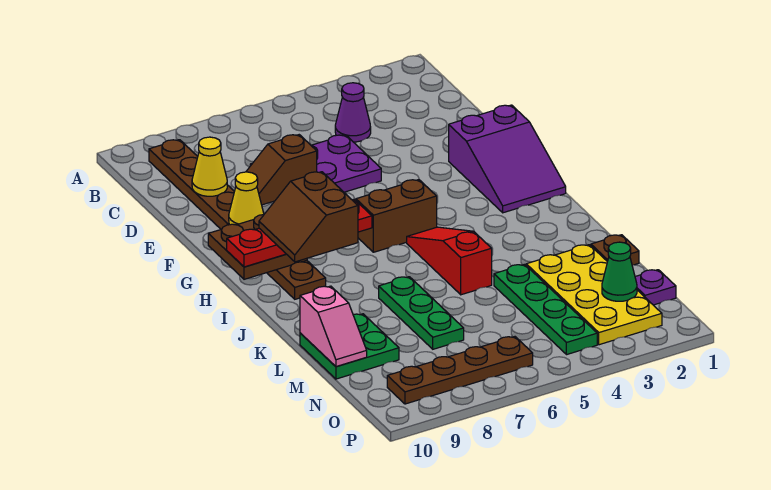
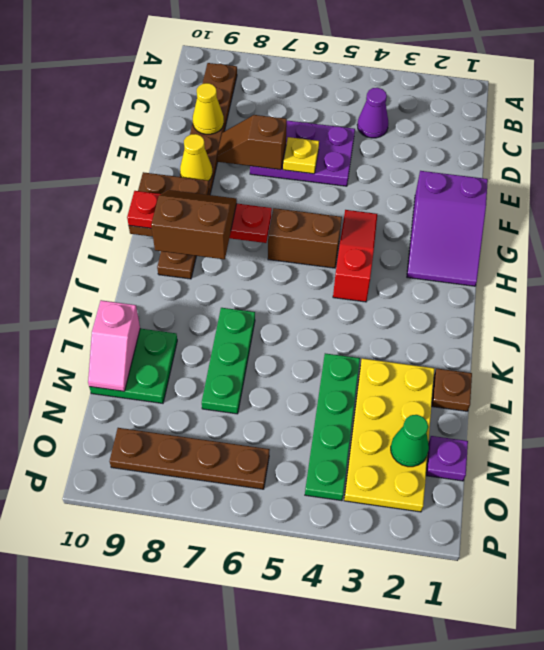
none -> yellow 1x1 plate [283,137,319,174]
brown 2x2 slope [259,172,358,262] -> brown 2x2 slope turned to [151,190,237,259]
red 1x3 slope [407,227,492,295] -> red 1x3 slope moved to [333,210,377,302]

